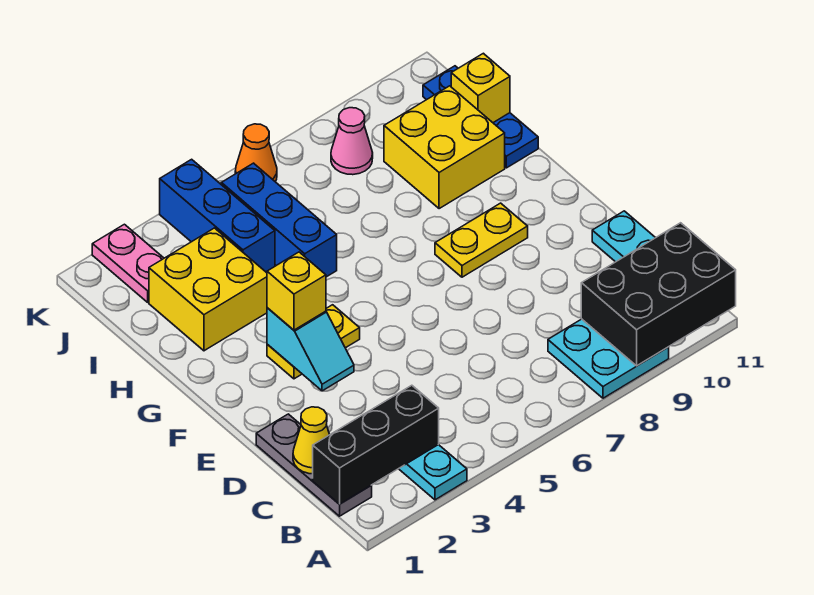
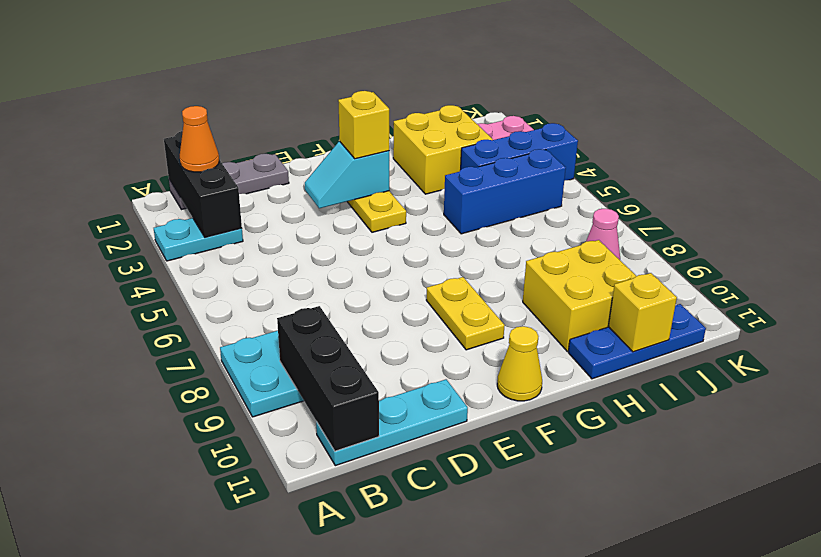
black 2x3 brick [581,223,736,366] -> black 1x3 brick [277,306,379,451]
yellow 1x1 cone [293,407,329,474] -> yellow 1x1 cone moved to [497,326,542,401]
orange 1x1 cone [235,124,277,181] -> orange 1x1 cone moved to [180,106,219,172]

